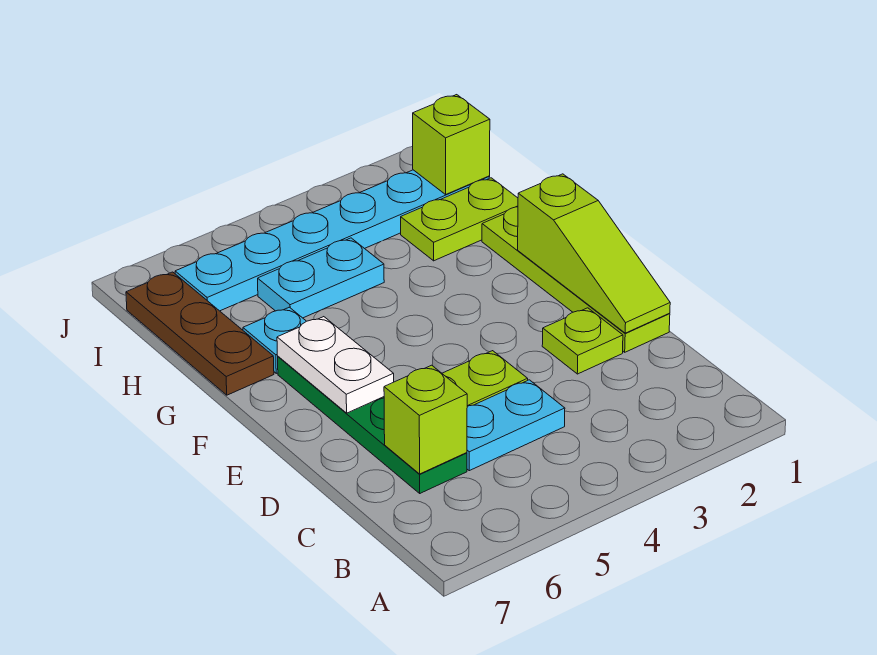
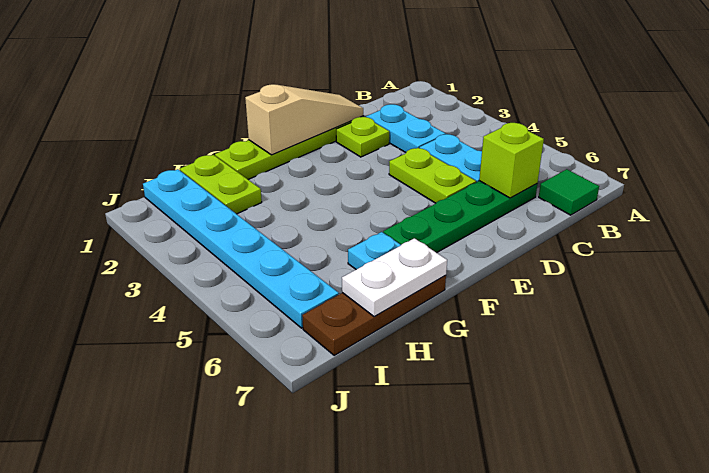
none -> green 1x1 tile [539,169,599,215]
lime 1x3 slope [518,174,670,333] -> tan 1x3 slope [245,84,363,155]
white 1x2 plate [277,317,394,413] -> white 1x2 plate moved to [342,238,447,317]
cyan 1x2 plate [258,238,384,318] -> cyan 1x2 plate moved to [366,104,446,152]
lime 1x1 brick [413,95,490,194] -> none

